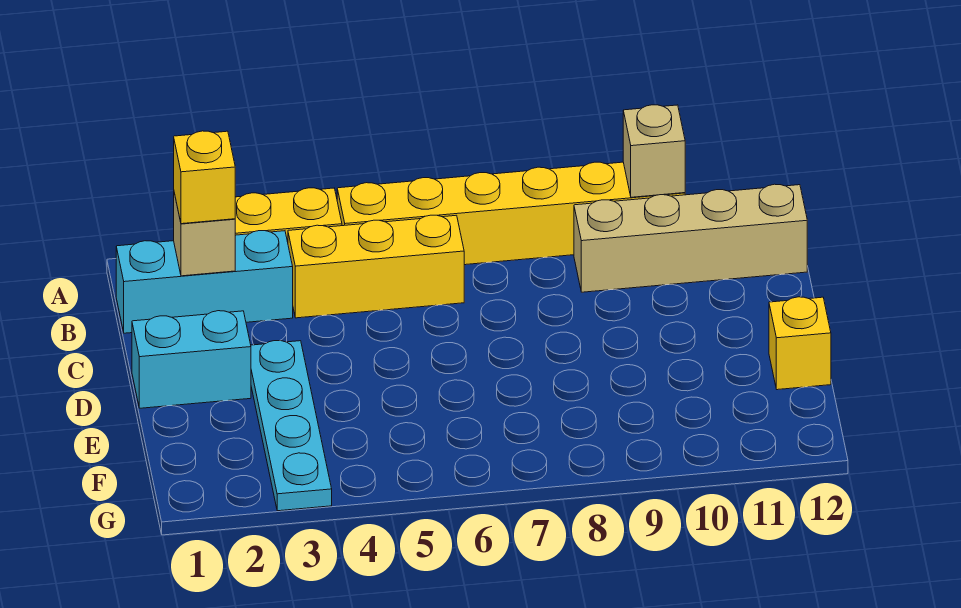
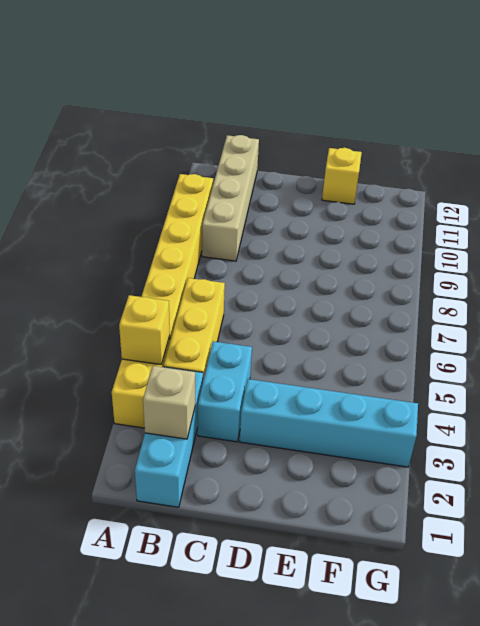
tan 1x1 brick [623,105,685,197] -> none
yellow 1x1 brick [174,131,235,224] -> yellow 1x1 brick moved to [119,295,170,365]
cyan 1x2 brick [132,311,251,408] -> cyan 1x2 brick moved to [198,341,252,442]
cyan 1x4 plate [251,341,332,511] -> cyan 1x4 brick [240,379,418,467]

